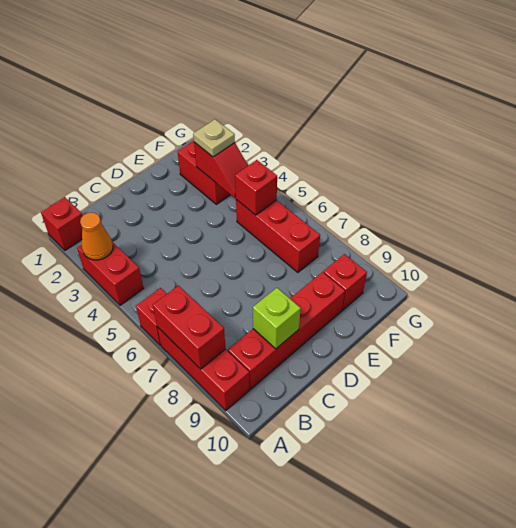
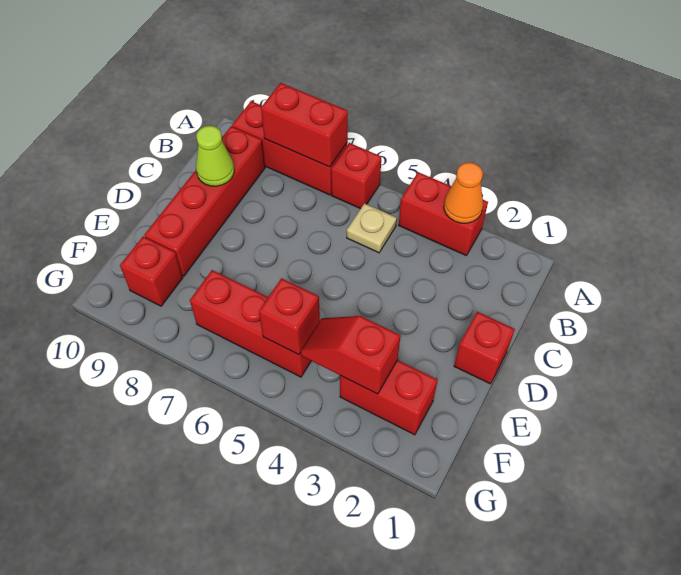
red 1x1 brick [41,197,83,250] -> red 1x1 brick moved to [454,312,515,384]
lime 1x1 brick [253,288,301,349] -> lime 1x1 cone [196,126,234,186]
tan 1x1 plate [193,119,235,157] -> tan 1x1 plate moved to [347,203,397,253]

